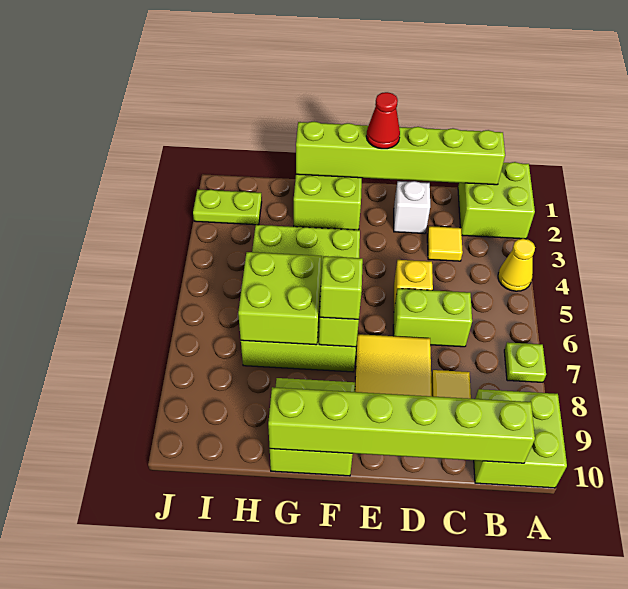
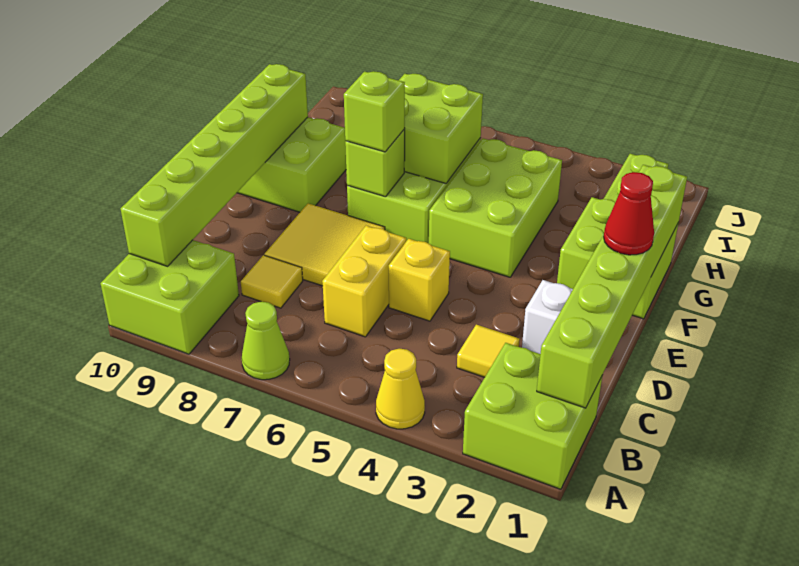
lime 1x1 plate [504,342,546,382] -> lime 1x1 cone [242,302,290,380]
lime 1x2 brick [393,289,472,347] -> yellow 1x2 brick [322,226,406,337]

